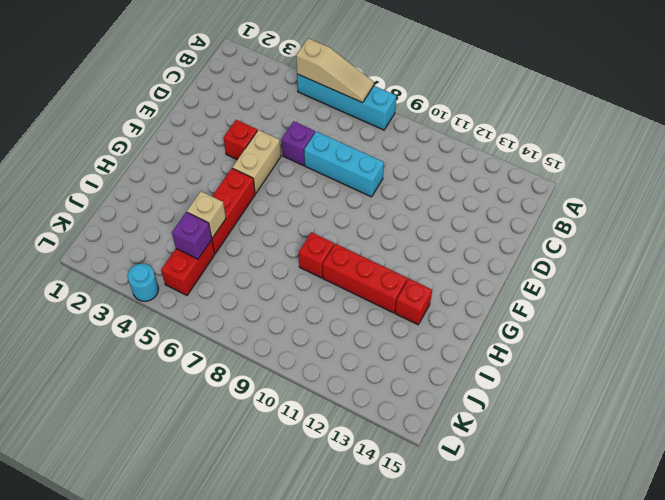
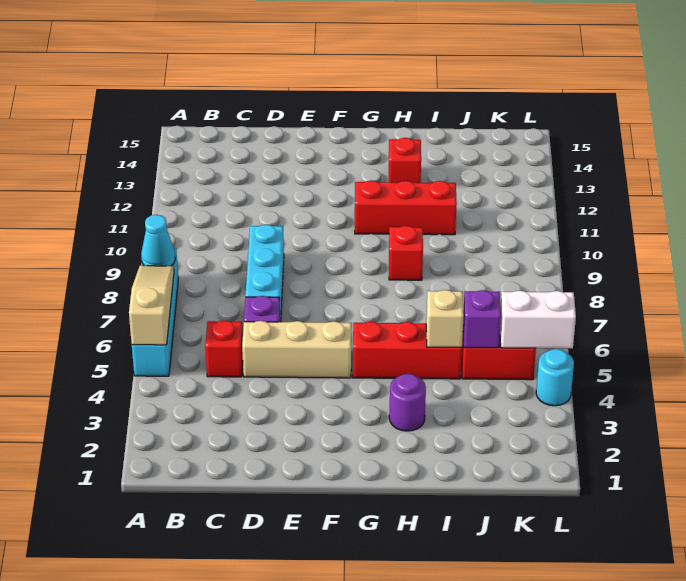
none -> cyan 1x1 cone [141,215,175,266]
red 1x1 brick [224,120,257,160] -> red 1x1 brick moved to [205,320,243,377]
tan 1x2 brick [232,130,281,194] -> tan 1x3 brick [242,321,352,378]
none -> purple 1x1 round brick [389,374,426,431]
red 1x3 brick [323,244,407,313] -> red 1x3 brick turned to [355,180,457,235]
none -> white 1x2 brick [500,291,576,348]

